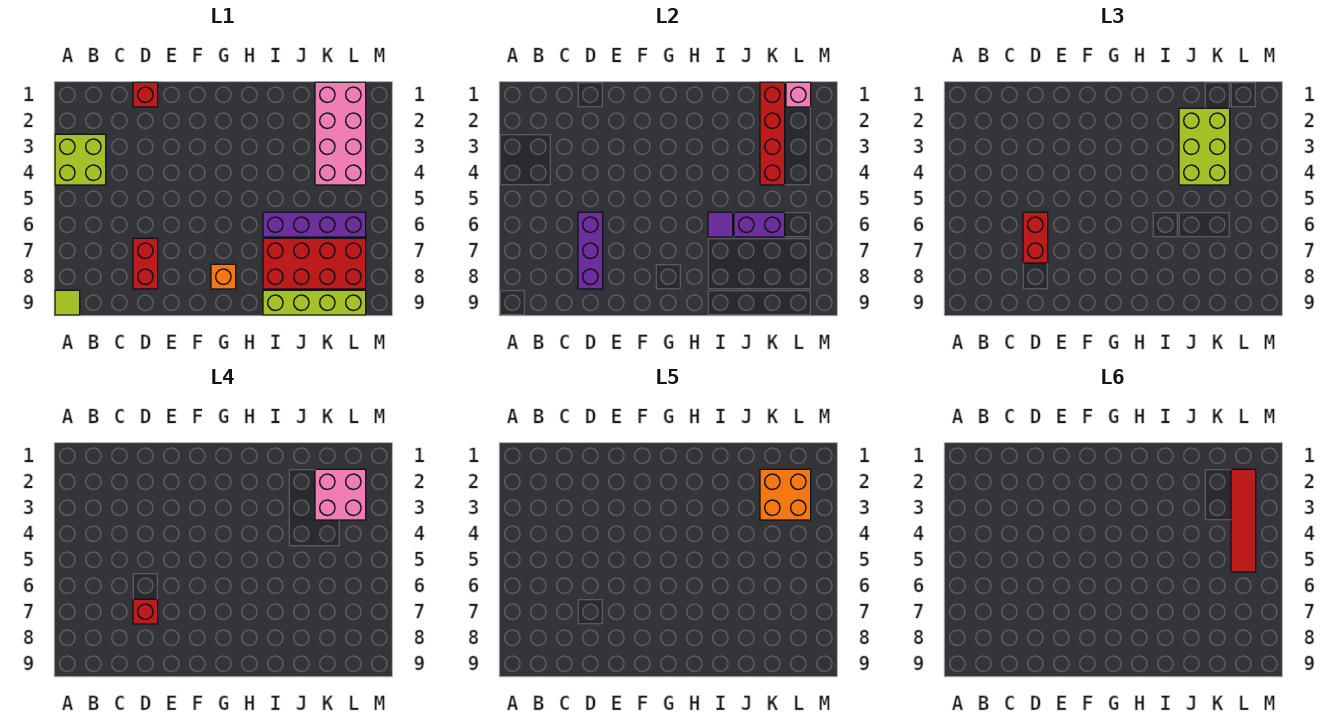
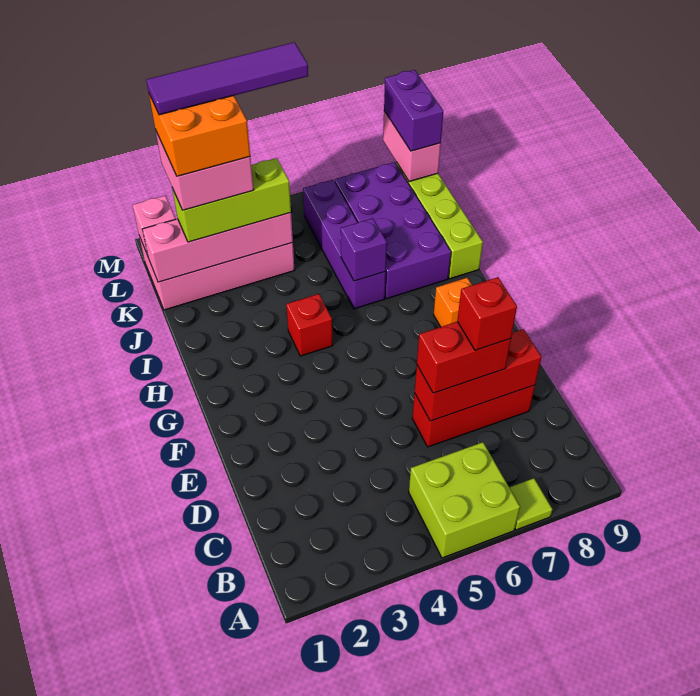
lime 2x2 brick [55,134,106,185] -> lime 2x2 brick moved to [409,442,520,558]
lime 1x1 tile [55,290,80,315] -> lime 1x1 tile moved to [509,478,552,530]
red 1x1 brick [133,82,158,107] -> red 1x1 brick moved to [286,294,333,356]
purple 1x3 brick [578,212,603,289] -> red 1x3 brick [415,329,541,421]
red 1x2 brick [133,238,158,289] -> red 1x3 brick [412,385,535,447]
purple 1x1 tile [708,212,733,237] -> purple 1x1 brick [341,218,387,281]
red 2x4 brick [263,238,366,289] -> purple 2x4 brick [335,162,451,299]
lime 2x3 brick [1179,108,1230,185] -> lime 1x3 brick [172,158,291,242]
purple 1x2 brick [734,212,785,237] -> purple 1x2 brick moved to [384,70,443,151]
red 1x4 brick [760,82,785,185] -> pink 1x4 brick [142,213,293,282]
red 1x4 tile [1231,469,1256,572] -> purple 1x4 tile [147,42,308,115]
none -> pink 1x2 brick [383,111,441,182]

